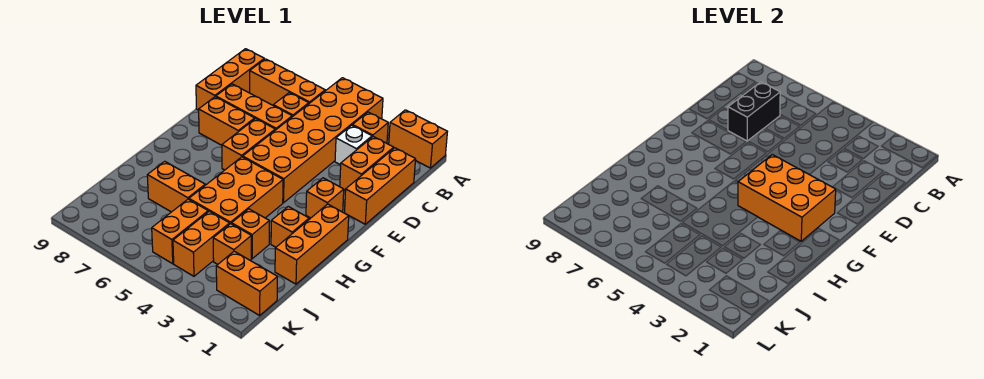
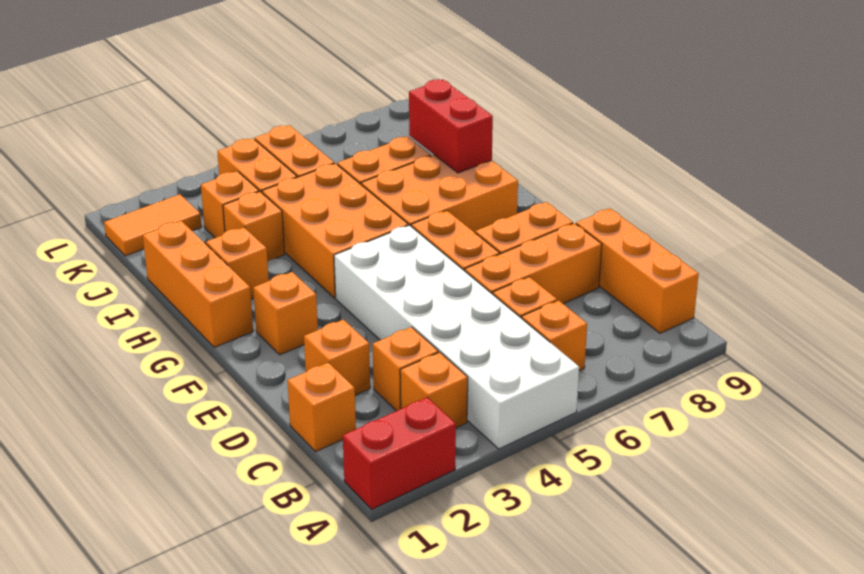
orange 1x2 brick [389,110,447,168] -> red 1x2 brick [343,397,456,509]
orange 2x6 brick [243,78,383,203] -> white 2x6 brick [334,225,579,449]
orange 1x3 brick [250,59,325,105] -> orange 1x1 brick [522,300,587,371]
orange 1x3 brick [345,148,416,224] -> orange 1x1 brick [287,362,356,452]
orange 1x2 brick [340,137,394,190] -> orange 1x1 brick [304,320,370,395]
white 1x1 brick [335,125,372,165] -> orange 1x1 brick [373,327,438,411]
black 1x2 brick [728,82,780,141] -> none
orange 2x3 brick [738,155,836,241] -> orange 2x3 brick moved to [361,155,518,232]
none -> red 1x2 brick [409,79,493,173]
orange 1x2 brick [216,251,277,315] -> orange 1x2 tile [104,194,202,256]

